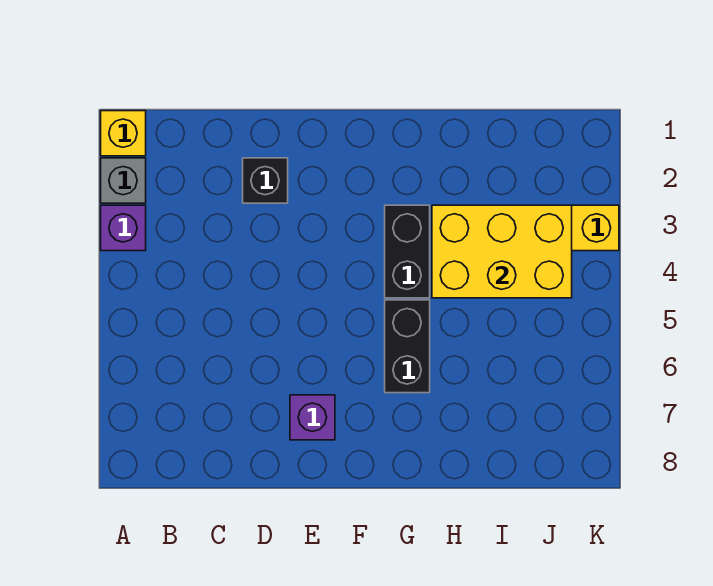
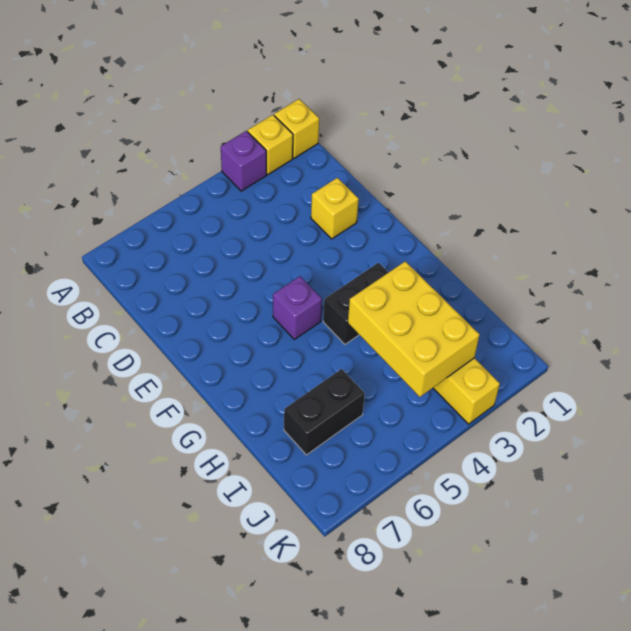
grey 1x1 brick [101,158,146,203] -> yellow 1x1 brick [248,115,293,175]
black 1x1 brick [243,158,288,203] -> yellow 1x1 brick [311,178,359,239]
purple 1x1 brick [290,395,335,440] -> purple 1x1 brick moved to [273,276,322,339]
black 1x2 brick [385,300,430,393] -> black 1x2 brick moved to [284,369,365,455]

